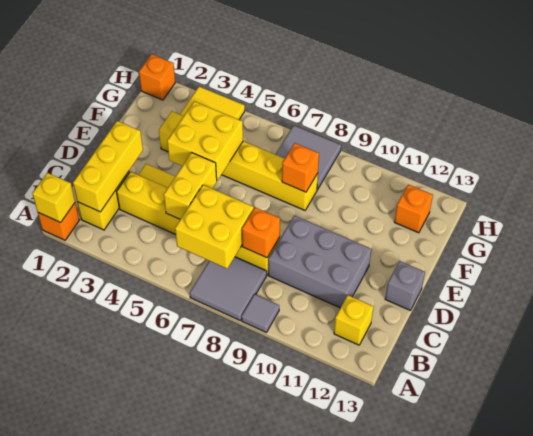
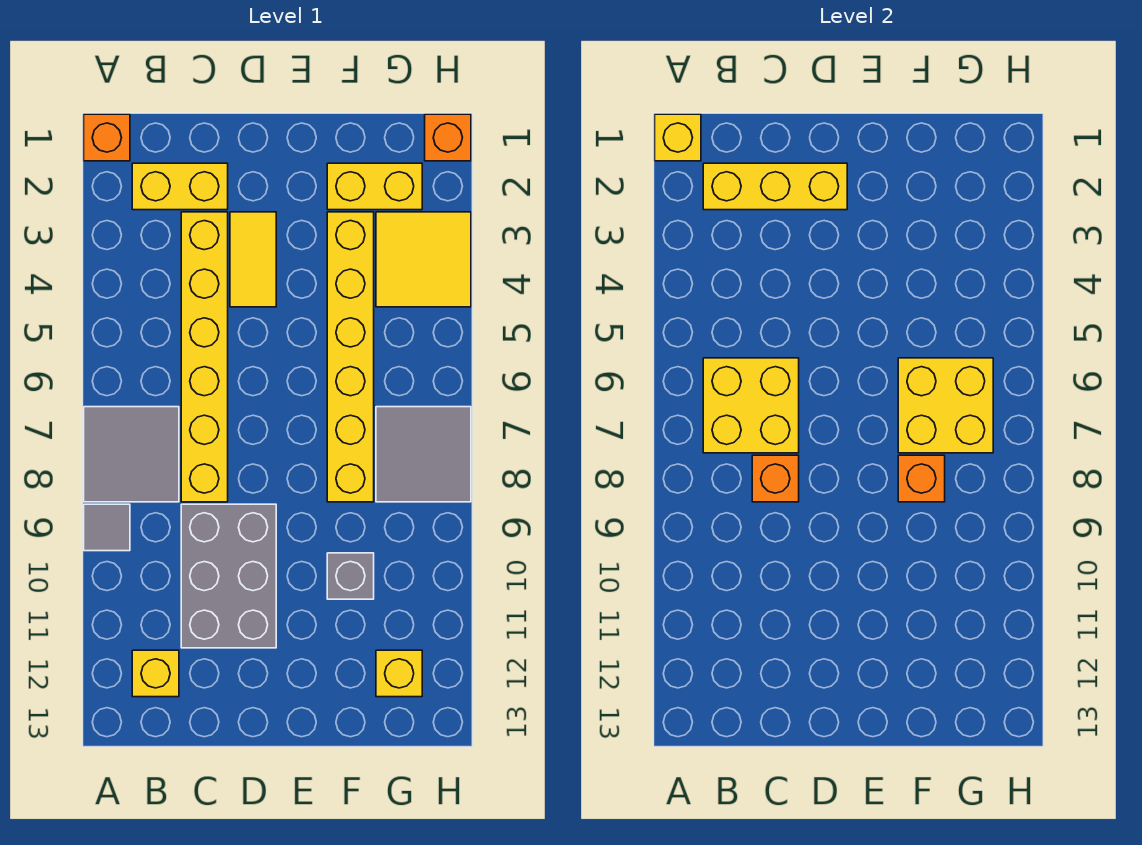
yellow 1x2 brick [164,153,217,219] -> yellow 1x2 brick moved to [327,163,422,210]
grey 1x1 brick [385,261,425,310] -> grey 1x1 brick moved to [327,553,374,599]
yellow 2x2 brick [167,101,243,181] -> yellow 2x2 brick moved to [898,358,993,453]
orange 1x1 brick [394,184,433,233] -> yellow 1x1 brick [376,650,422,697]

